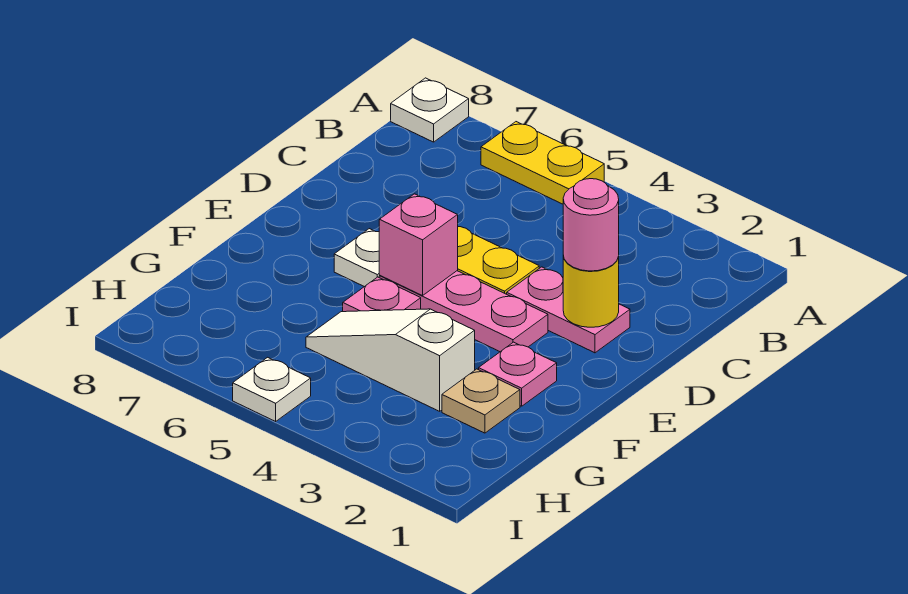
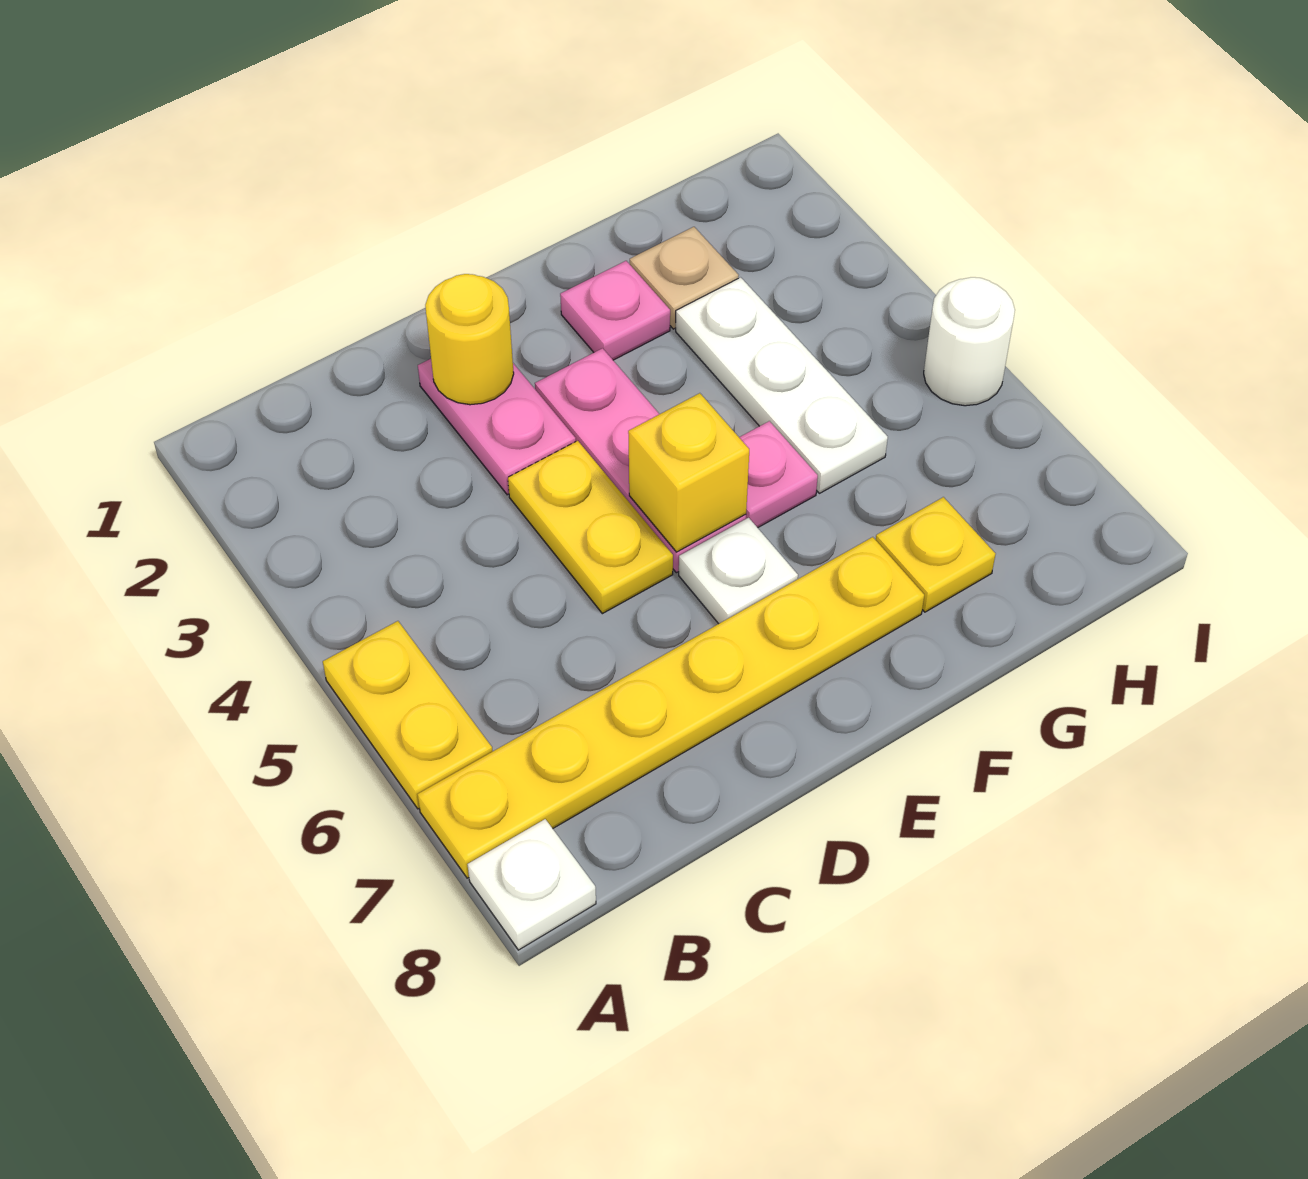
none -> yellow 1x6 plate [418,537,924,878]
pink 1x1 round brick [563,179,619,271] -> none
pink 1x1 brick [379,194,458,296] -> yellow 1x1 brick [628,393,749,552]
white 1x3 slope [306,309,475,411] -> white 1x3 plate [676,277,888,493]
none -> yellow 1x1 plate [876,497,996,612]
white 1x1 plate [233,357,311,421] -> white 1x1 round brick [924,277,1015,406]

